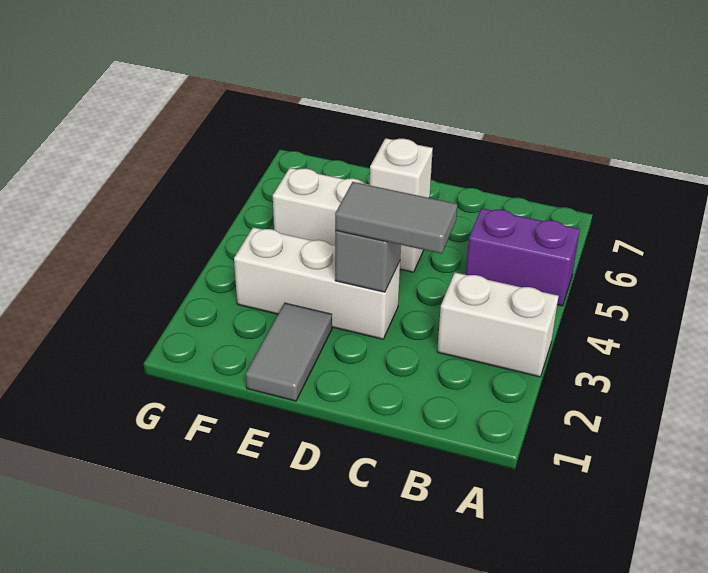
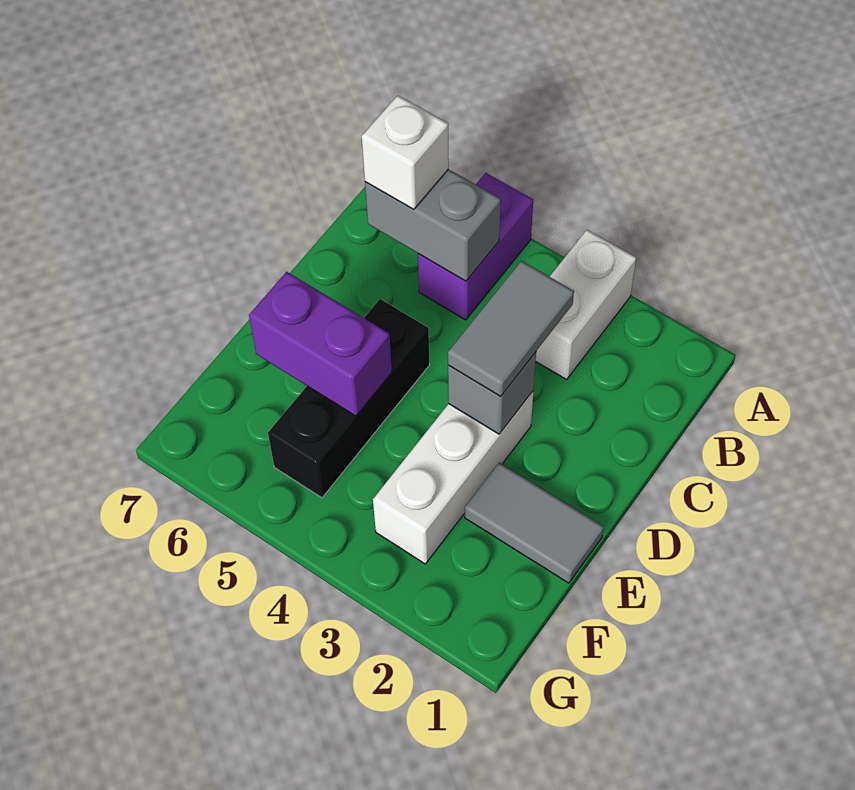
none -> grey 1x2 brick [365,169,501,281]
white 1x3 brick [273,168,424,272] -> black 1x3 brick [268,299,430,498]
white 1x1 brick [370,138,433,198] -> white 1x1 brick moved to [362,96,449,209]
none -> purple 1x2 brick [249,272,392,416]

